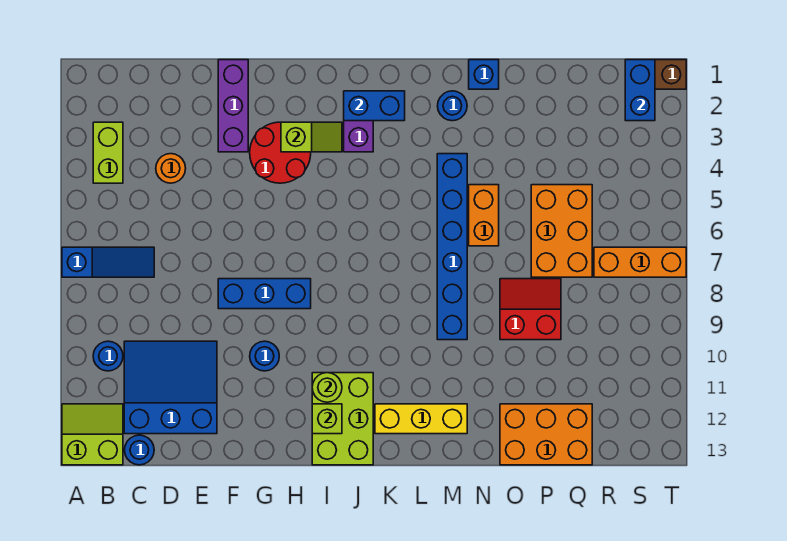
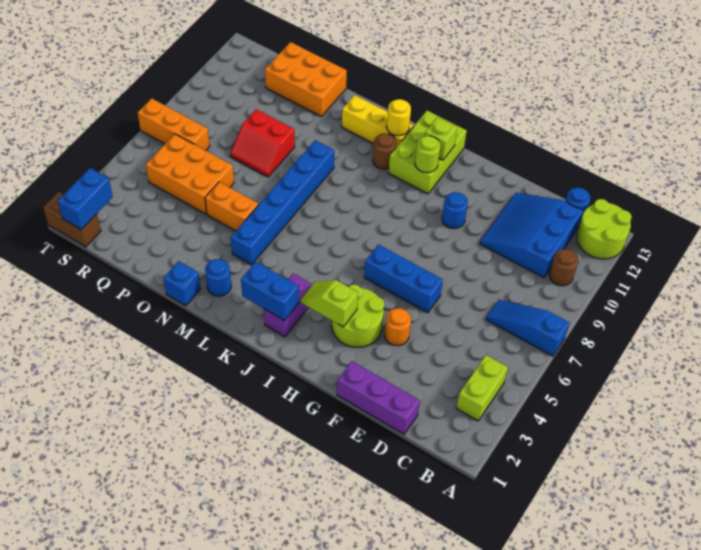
lime 2x2 slope [62,404,123,465] -> lime 2x2 round brick [577,199,632,259]
blue 1x1 round brick [93,341,123,371] -> brown 1x1 round brick [549,249,578,286]
blue 3x3 slope [124,341,217,434] -> blue 3x3 slope turned to [480,193,583,278]
orange 1x1 round brick [156,154,186,183] -> orange 1x1 round brick moved to [385,308,411,346]
purple 1x3 brick [218,60,248,152] -> purple 1x3 brick turned to [337,361,420,434]
blue 1x3 brick [218,279,311,309] -> blue 1x3 brick moved to [364,244,443,313]
red 2x2 round brick [250,122,311,183] -> lime 2x2 round brick [332,284,384,347]
none -> brown 1x1 round brick [373,134,397,169]
none -> yellow 1x1 round brick [387,99,411,136]
orange 1x2 brick [469,185,499,246] -> orange 1x2 brick turned to [205,182,259,231]
orange 2x3 brick [531,185,592,277] -> orange 2x3 brick turned to [146,134,234,214]

